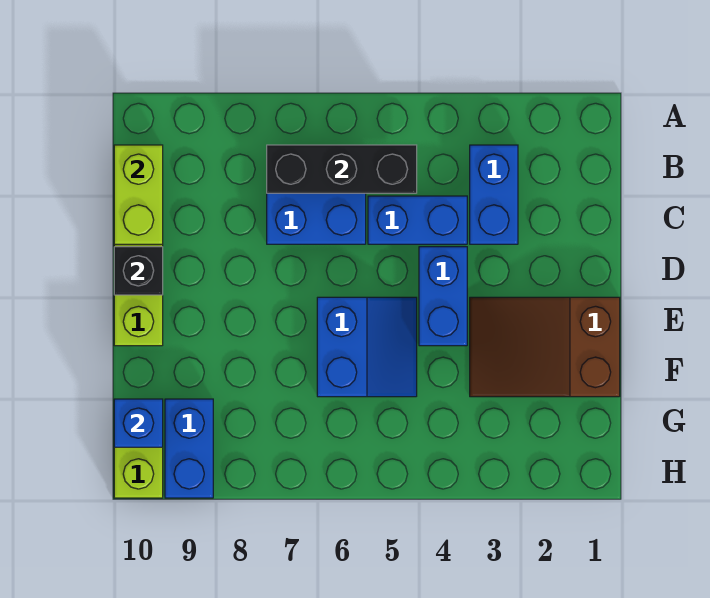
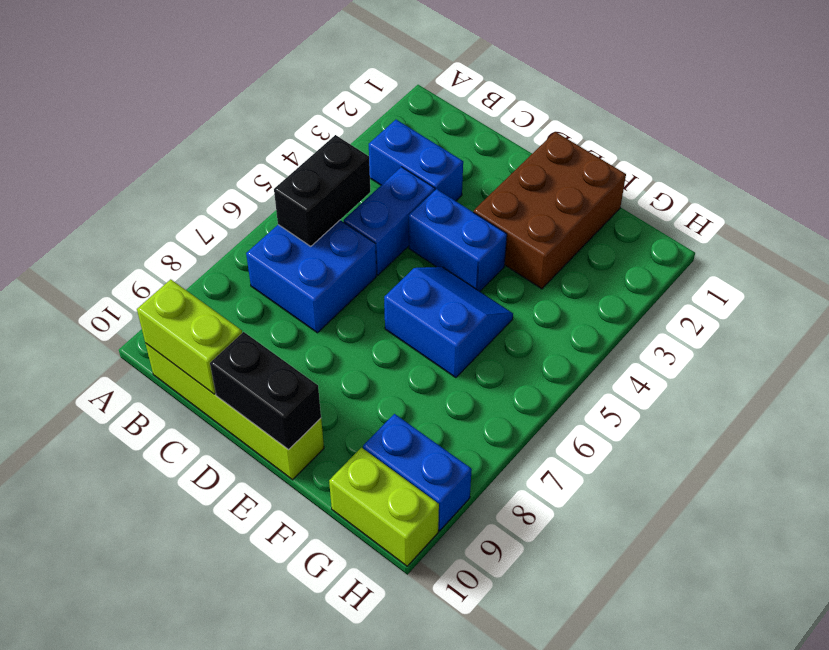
black 1x3 brick [267,145,417,193] -> black 1x2 brick [274,135,370,246]
black 1x1 brick [114,247,163,295] -> black 1x2 brick [210,332,321,450]
brown 2x3 slope [470,297,620,397] -> brown 2x3 brick [474,132,626,289]
blue 1x1 brick [114,399,163,447] -> none

